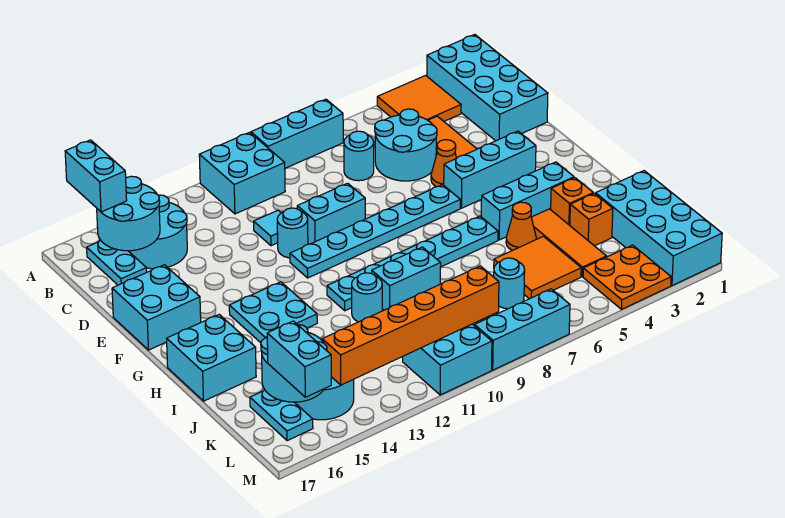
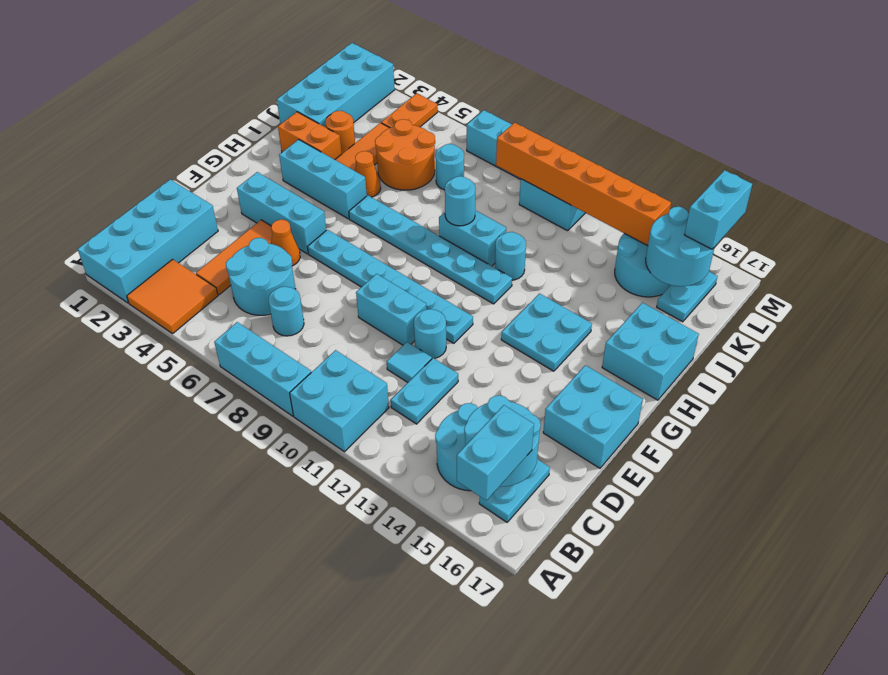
none -> cyan 1x2 plate [391,358,458,424]
orange 1x1 brick [551,178,593,225] -> orange 1x2 brick [278,112,341,160]
none -> cyan 1x1 round brick [445,176,475,226]
orange 1x1 brick [570,193,613,246] -> orange 1x1 round brick [325,111,355,154]
orange 2x2 tile [494,236,581,299] -> orange 2x2 round brick [375,119,435,190]
orange 2x2 plate [583,245,671,309] -> orange 1x2 plate [381,93,438,128]

